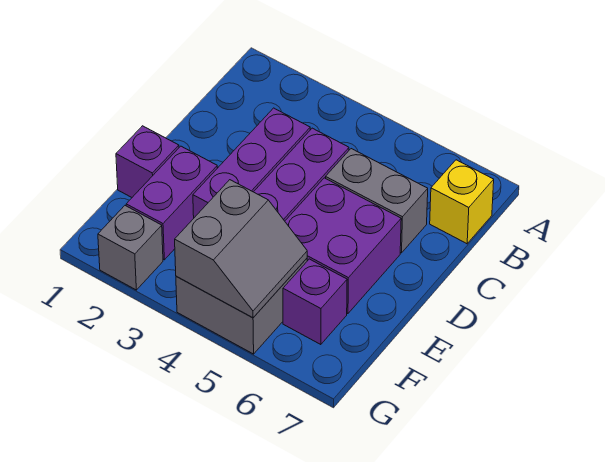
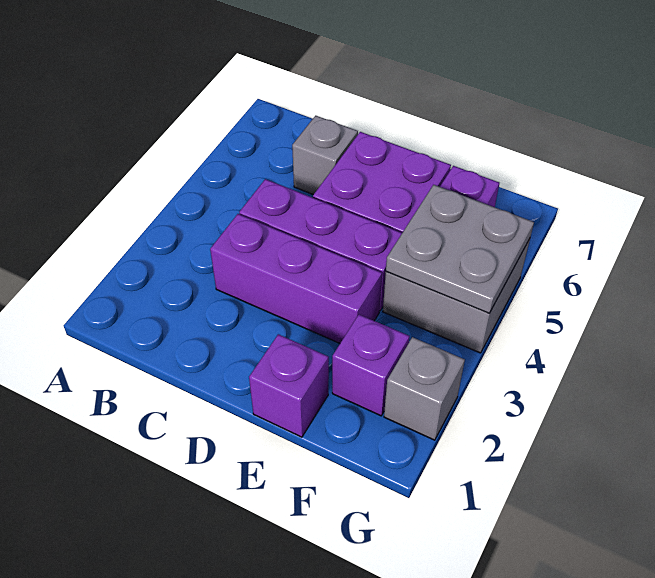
yellow 1x1 brick [430,160,494,244] -> none
grey 1x2 brick [326,149,428,253] -> grey 1x1 brick [292,116,358,195]
purple 1x2 brick [126,146,217,260] -> purple 1x1 brick [332,315,410,416]
grey 2x2 slope [175,180,307,318] -> grey 2x2 plate [386,185,534,313]

